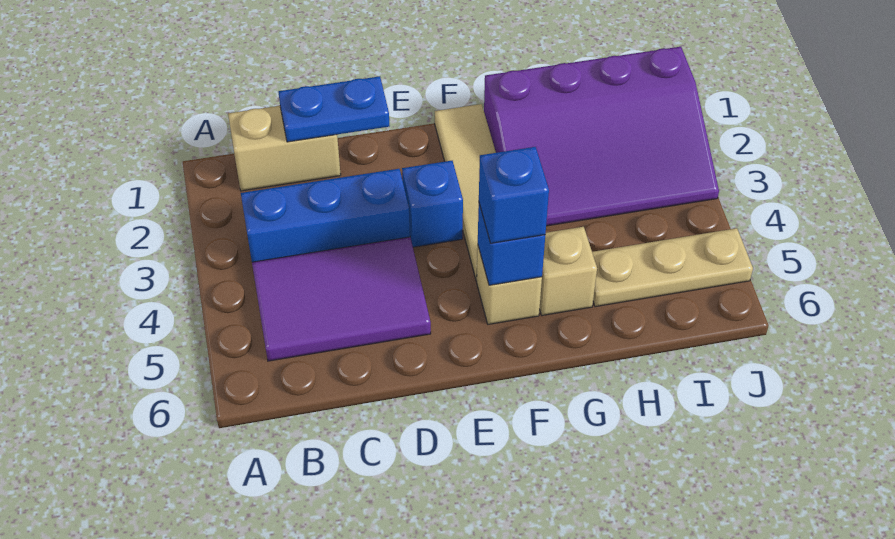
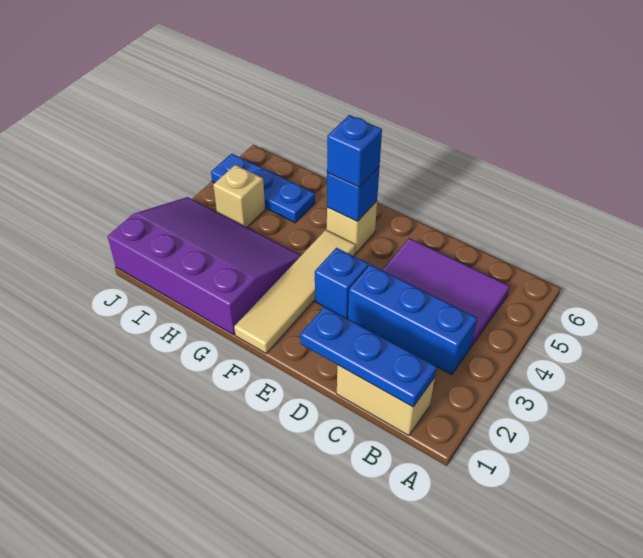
blue 1x2 plate [278,76,390,142] -> blue 1x3 plate [300,307,437,407]
tan 1x1 brick [539,227,597,315] -> tan 1x1 brick moved to [213,165,265,227]
tan 1x3 plate [592,228,753,307] -> blue 1x3 plate [211,154,315,223]

